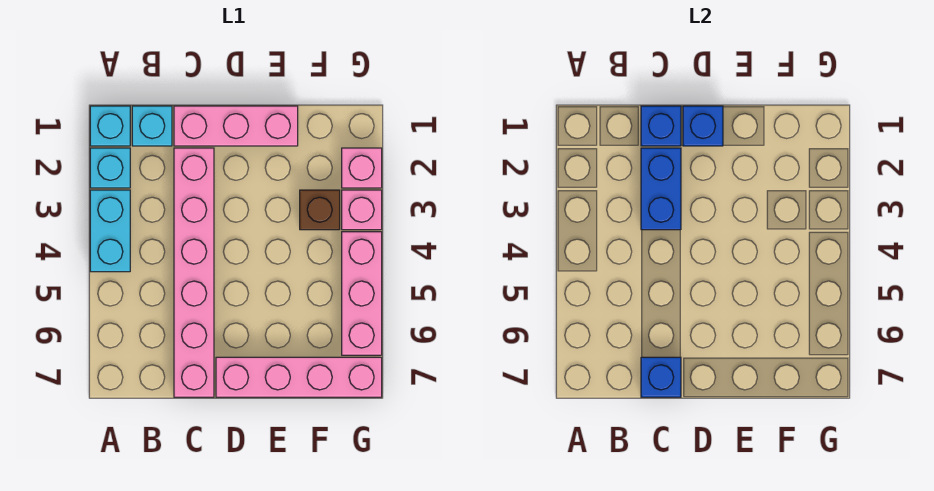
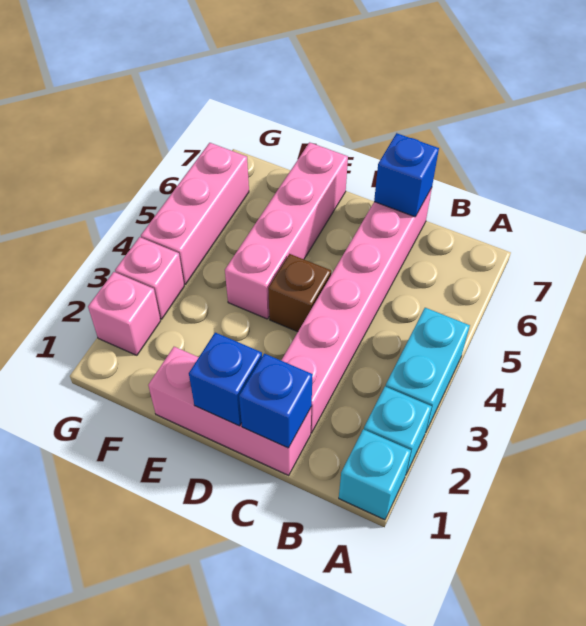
cyan 1x1 brick [132,106,172,146] -> none
blue 1x2 brick [641,148,681,230] -> none
pink 1x4 brick [216,357,382,397] -> pink 1x4 brick turned to [225,142,348,319]
brown 1x1 brick [300,190,340,230] -> brown 1x1 brick moved to [268,254,331,332]

